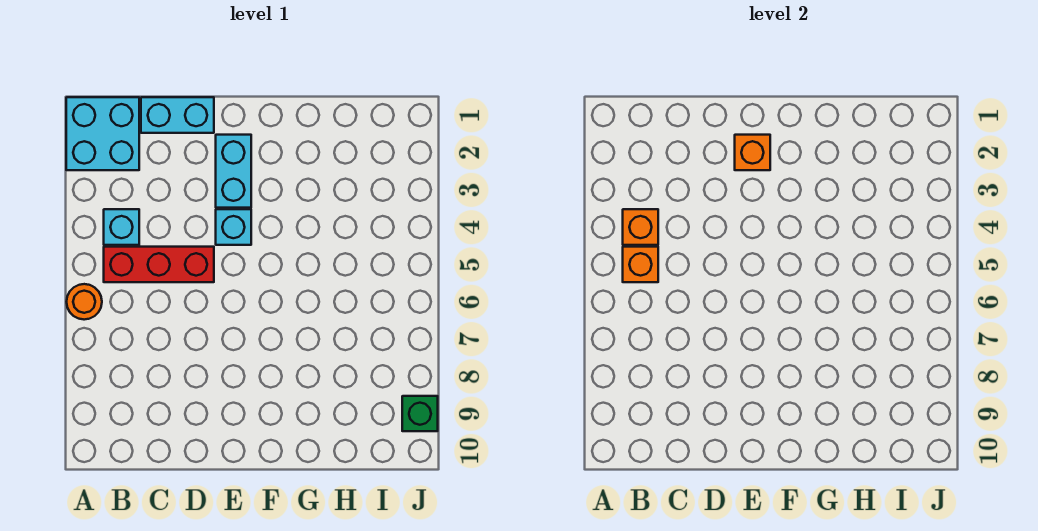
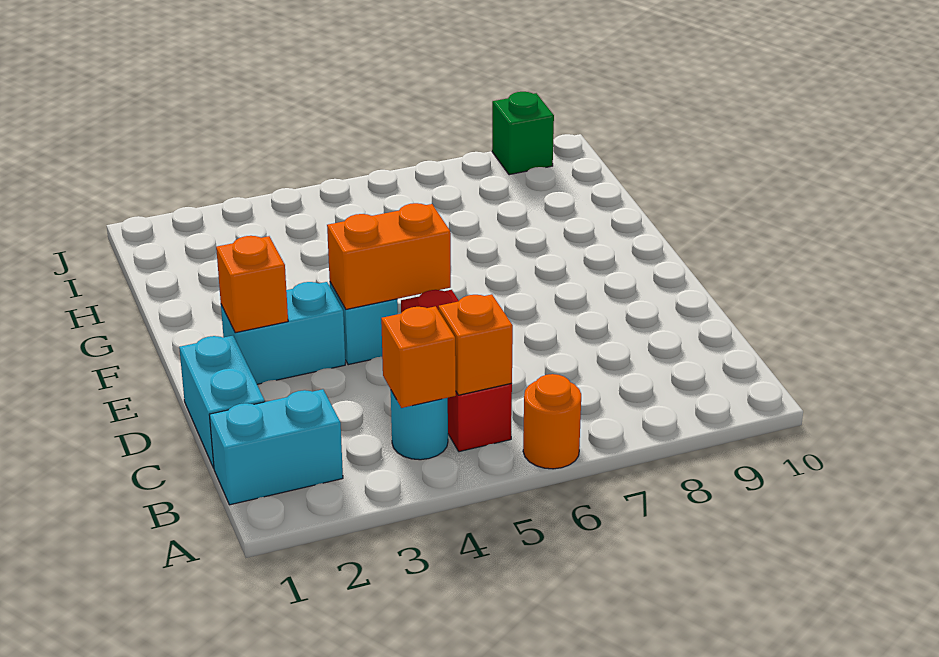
cyan 2x2 brick [66,97,139,170] -> cyan 1x2 brick [209,389,343,505]
cyan 1x1 brick [104,209,139,245] -> cyan 1x1 round brick [391,391,448,460]
none -> orange 1x2 brick [327,203,451,309]

